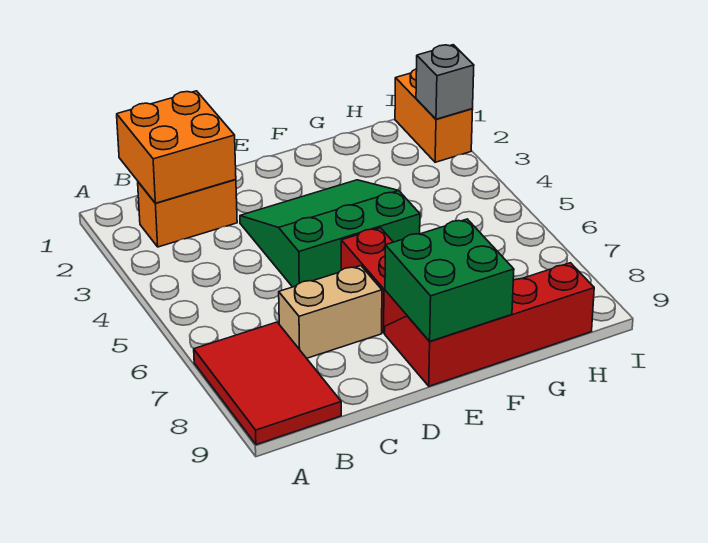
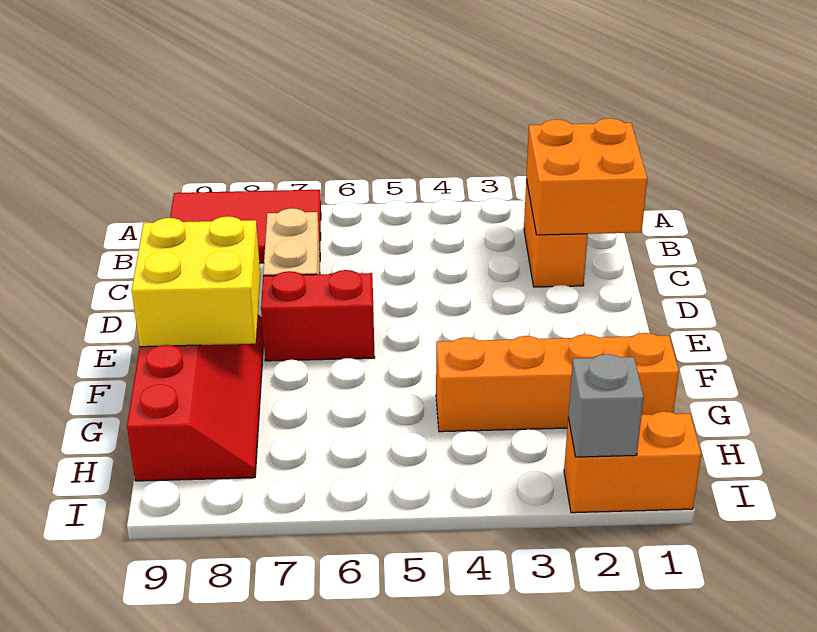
green 3x3 slope [240,180,420,287] -> none
green 2x2 brick [385,219,514,341] -> yellow 2x2 brick [132,216,260,347]
none -> orange 1x4 brick [436,333,679,432]

